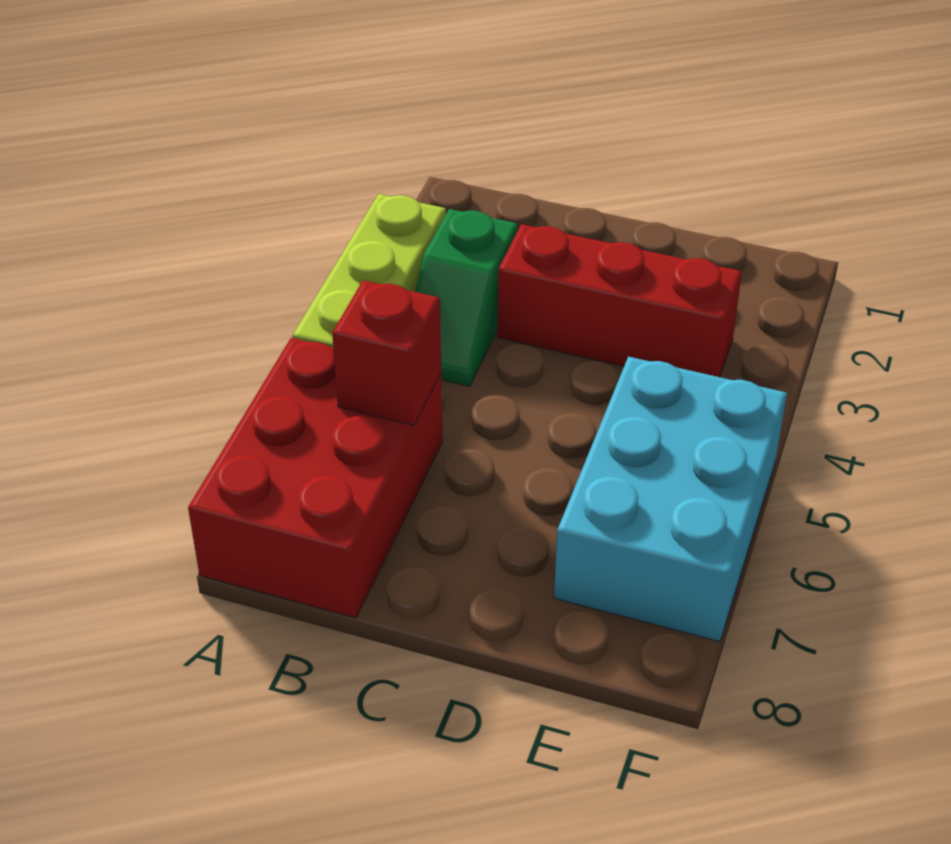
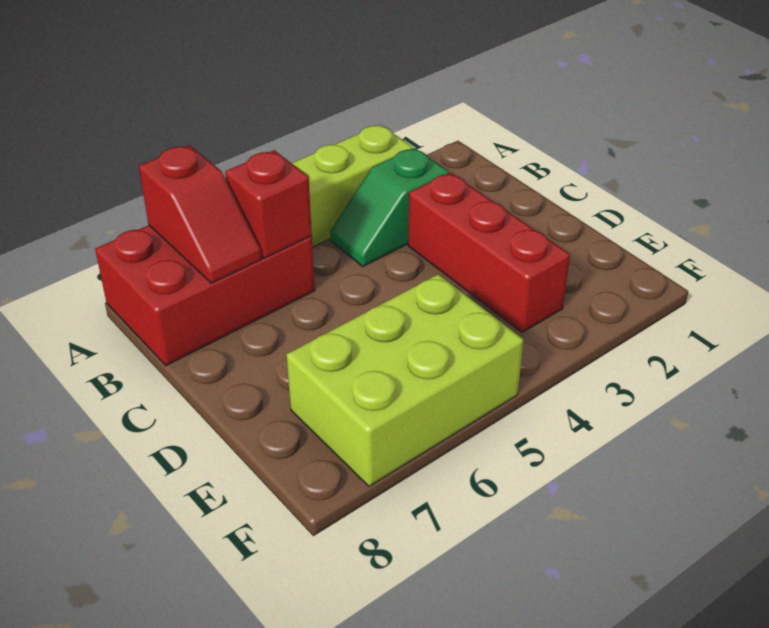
none -> red 1x2 slope [139,145,262,283]
cyan 2x3 brick [554,357,787,642] -> lime 2x3 brick [286,274,524,486]

